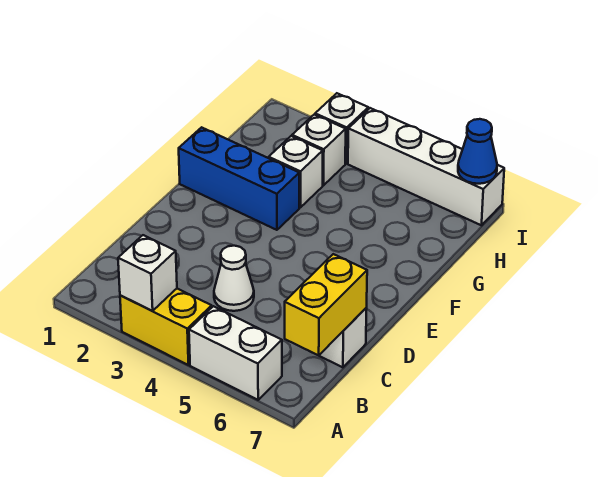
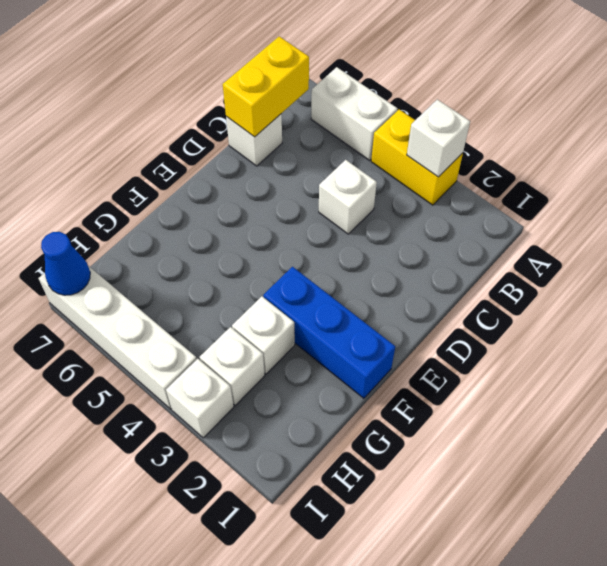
white 1x1 cone [214,246,254,311] -> white 1x1 brick [319,160,377,234]

